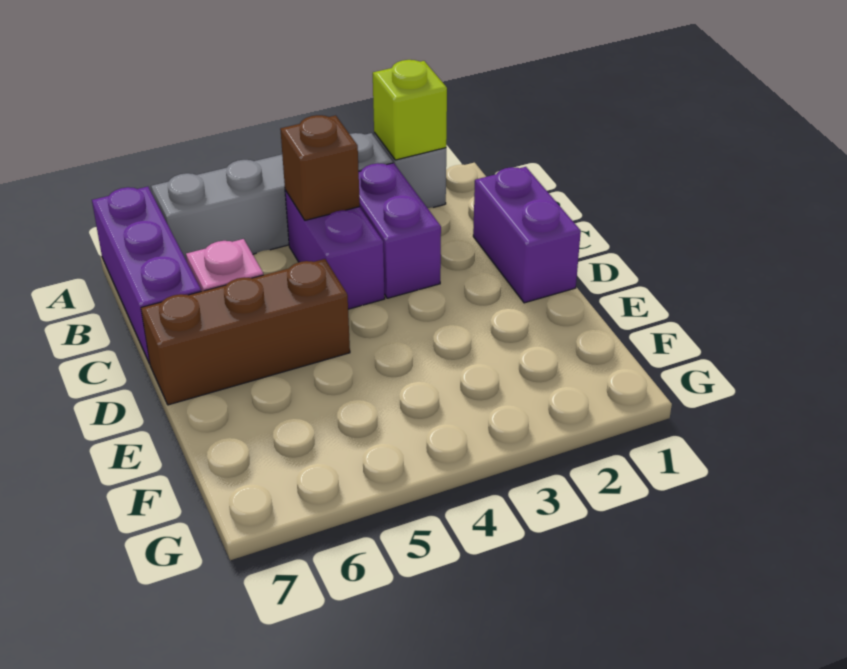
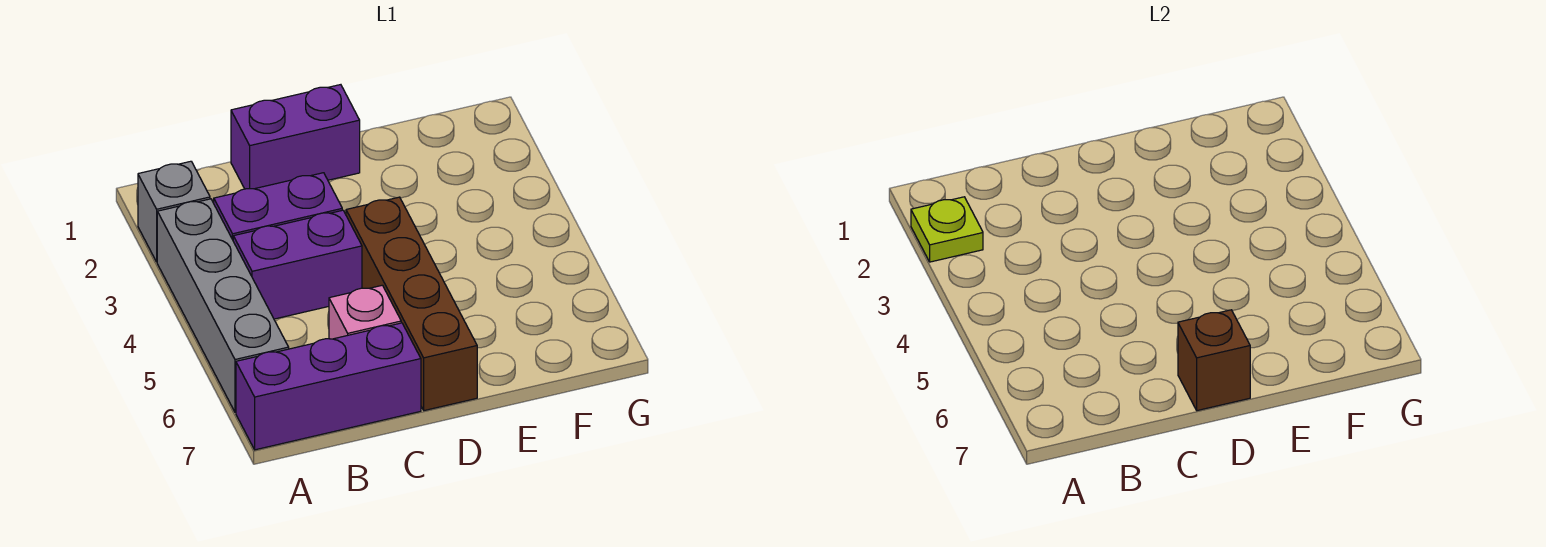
lime 1x1 brick [373,60,447,160] -> lime 1x1 plate [911,197,983,262]
brown 1x1 brick [280,115,360,220] -> brown 1x1 brick moved to [1178,310,1250,411]
brown 1x3 brick [141,259,350,405] -> brown 1x4 brick [346,197,477,411]

